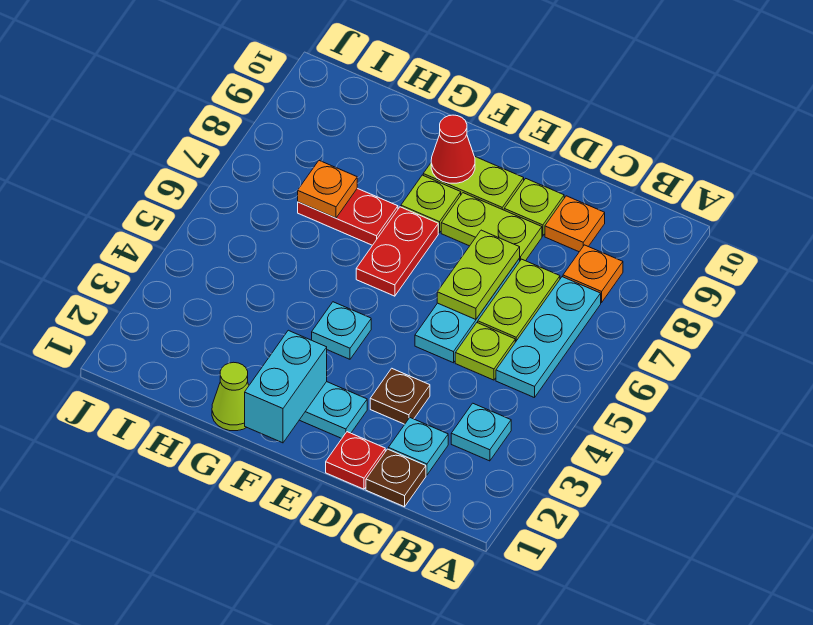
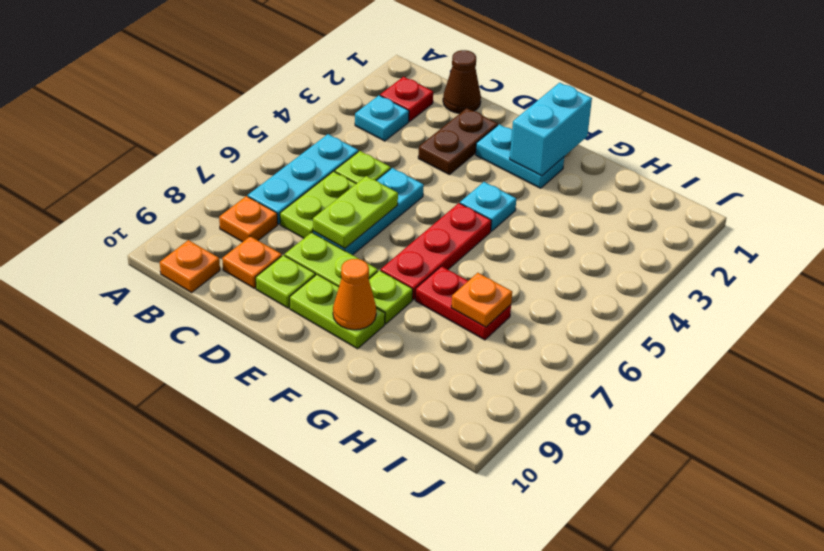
none -> orange 1x1 plate [160,240,220,292]
brown 1x1 plate [366,449,426,507] -> brown 1x1 cone [443,50,481,113]
cyan 1x1 plate [388,418,448,475] -> none
red 1x1 plate [326,432,385,489] -> red 1x1 plate moved to [380,77,433,121]
brown 1x1 plate [370,368,430,424] -> brown 1x2 plate [418,108,498,175]
red 1x2 plate [356,207,438,296] -> red 1x3 plate [381,203,492,300]
red 1x1 cone [431,115,475,183] -> orange 1x1 cone [333,259,376,330]
lime 1x1 cone [212,362,249,431] -> none

